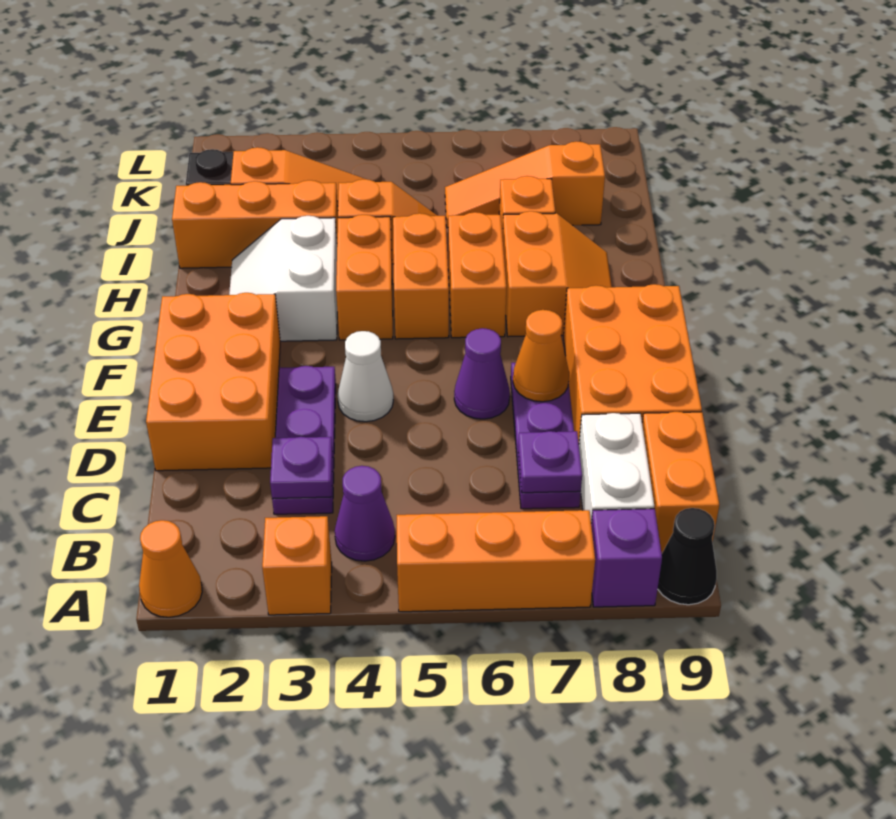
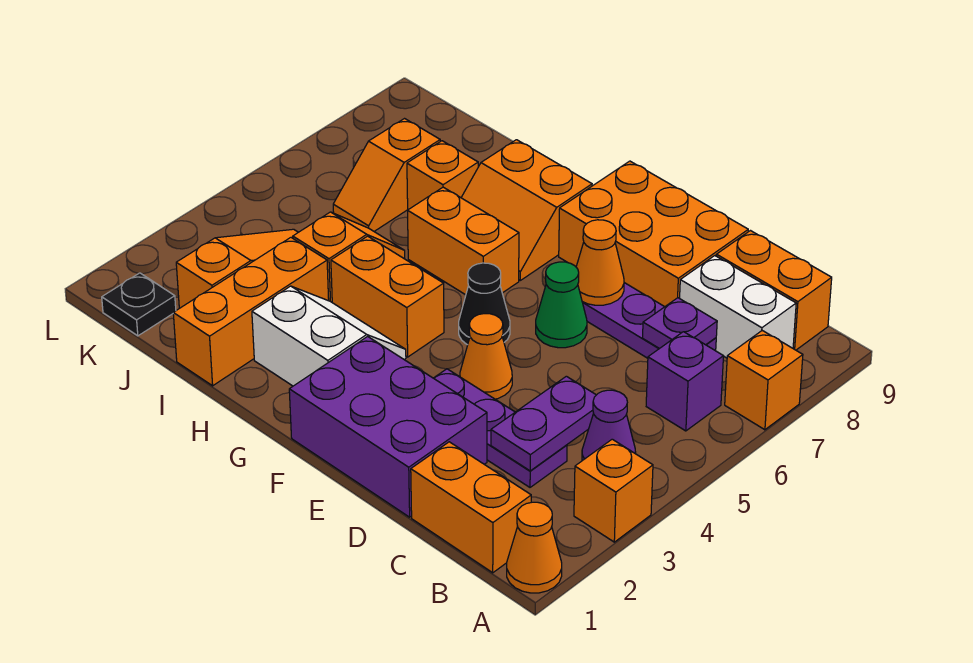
orange 1x3 brick [397,510,595,612] -> orange 1x1 brick [725,331,803,430]
purple 1x1 brick [591,509,662,607] -> purple 1x1 brick moved to [646,332,723,431]
black 1x1 cone [658,508,717,605] -> black 1x1 cone moved to [459,263,510,345]
purple 1x1 plate [270,437,333,499] -> purple 1x2 plate [491,376,596,471]
orange 2x3 brick [146,293,280,471] -> purple 2x3 brick [289,336,487,517]
white 1x1 cone [338,331,393,422] -> orange 1x1 cone [460,314,512,399]
purple 1x1 cone [454,328,510,419] -> green 1x1 cone [536,262,587,348]
white 2x2 slope [229,216,337,341] -> white 2x2 slope turned to [252,286,406,386]
orange 1x2 brick [393,213,449,339] -> orange 1x2 brick moved to [411,442,531,573]
orange 2x2 slope [503,211,612,337] -> orange 2x2 slope turned to [461,140,592,280]
orange 1x3 slope [445,141,605,228] -> orange 1x2 slope [333,119,440,231]

